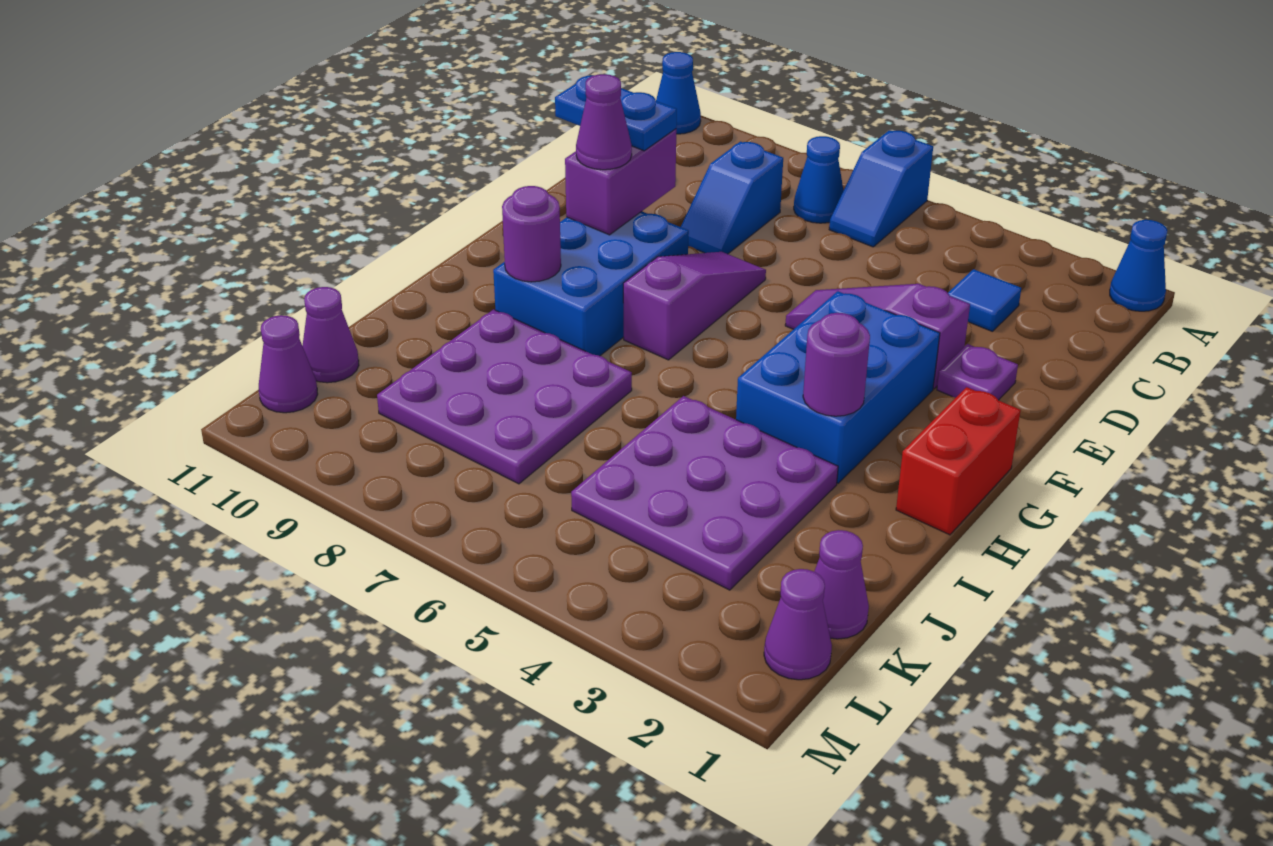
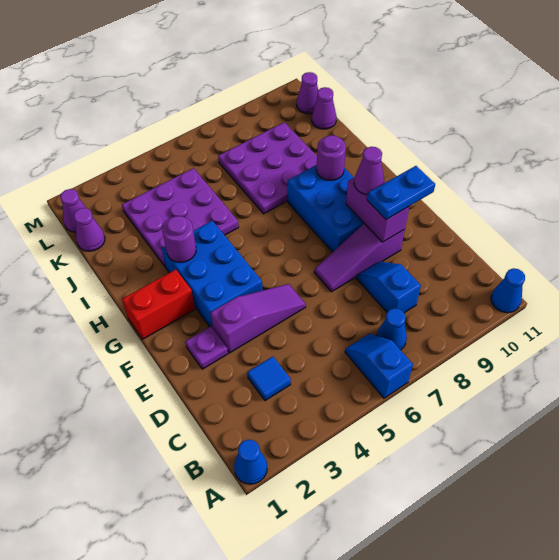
purple 1x3 slope [623,252,766,360] -> purple 1x3 slope turned to [314,224,405,292]
red 1x2 brick [896,387,1021,535] -> red 1x2 brick turned to [122,269,195,339]

